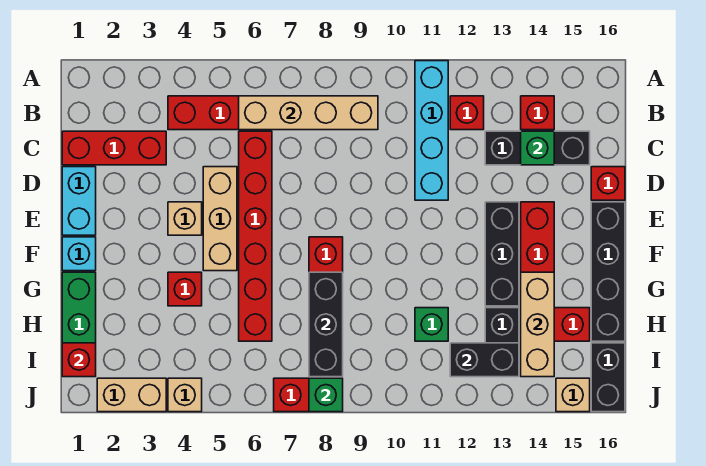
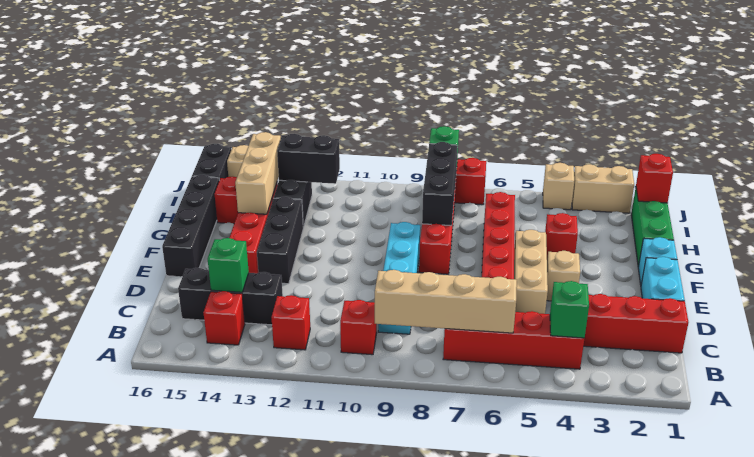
cyan 1x4 brick [415,61,448,200] -> cyan 1x4 brick moved to [378,222,420,334]
red 1x1 brick [591,167,625,200] -> red 1x1 brick moved to [340,300,377,355]
green 1x1 brick [415,308,448,341] -> green 1x1 brick moved to [550,281,589,338]

